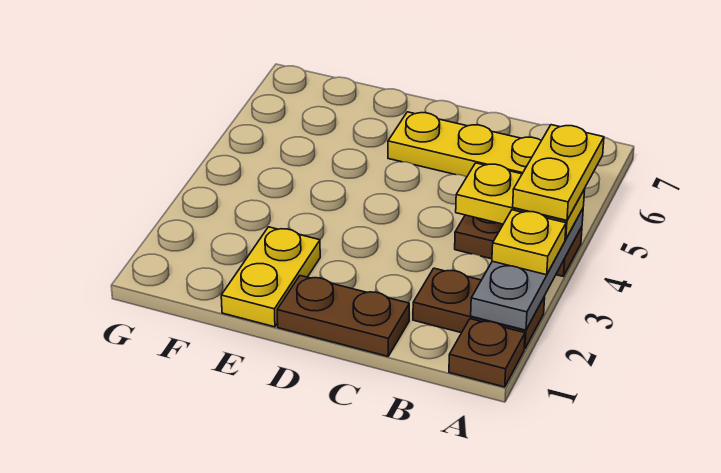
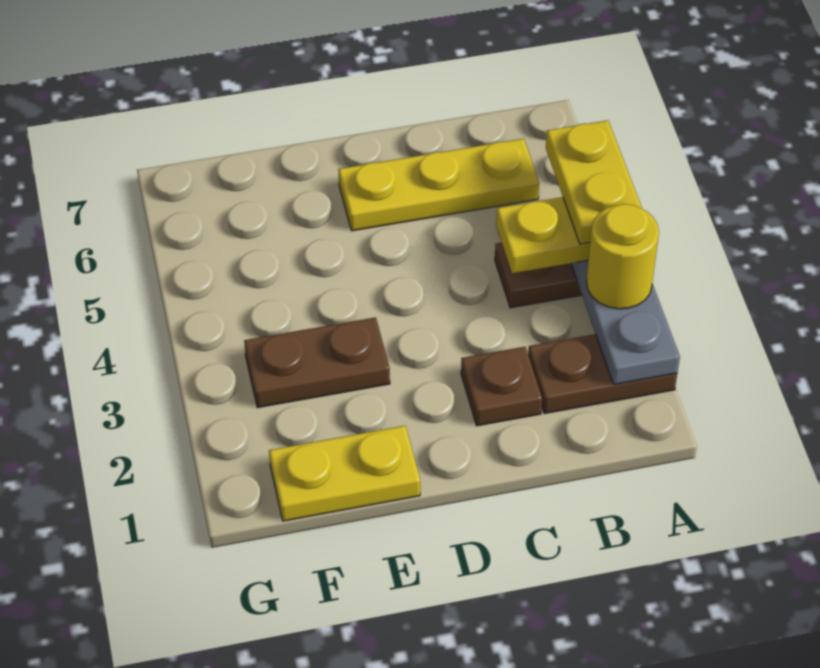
brown 1x1 plate [449,319,525,387] -> brown 1x1 plate moved to [461,347,542,426]
yellow 1x1 plate [492,210,566,275] -> yellow 1x1 round brick [587,204,659,309]
brown 1x2 plate [277,276,409,356] -> brown 1x2 plate moved to [244,317,390,408]
yellow 1x2 plate [221,227,320,327] -> yellow 1x2 plate turned to [269,426,420,521]

